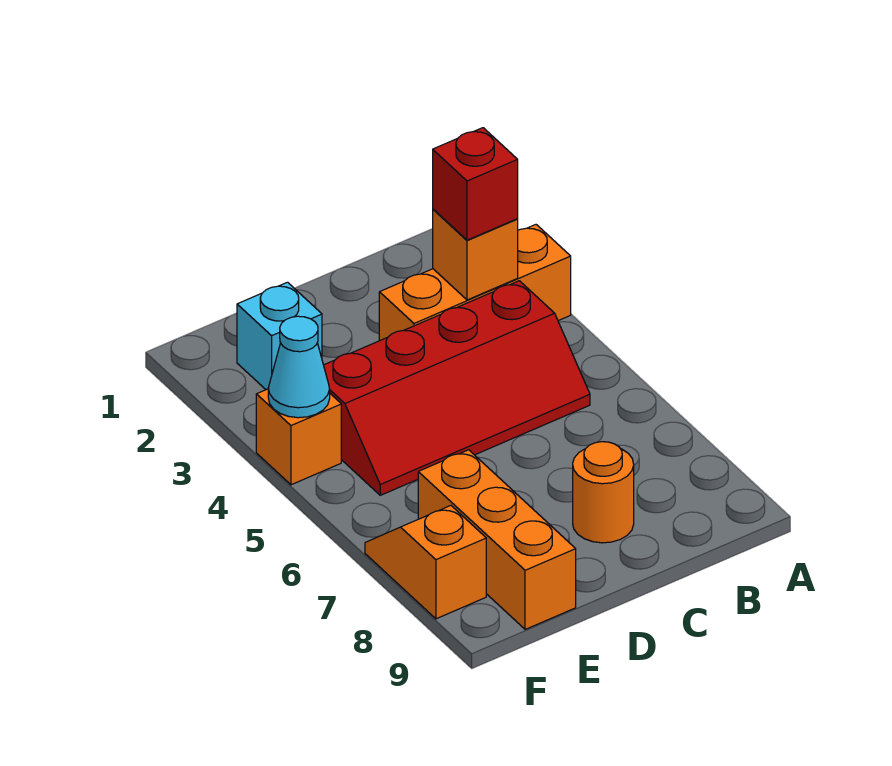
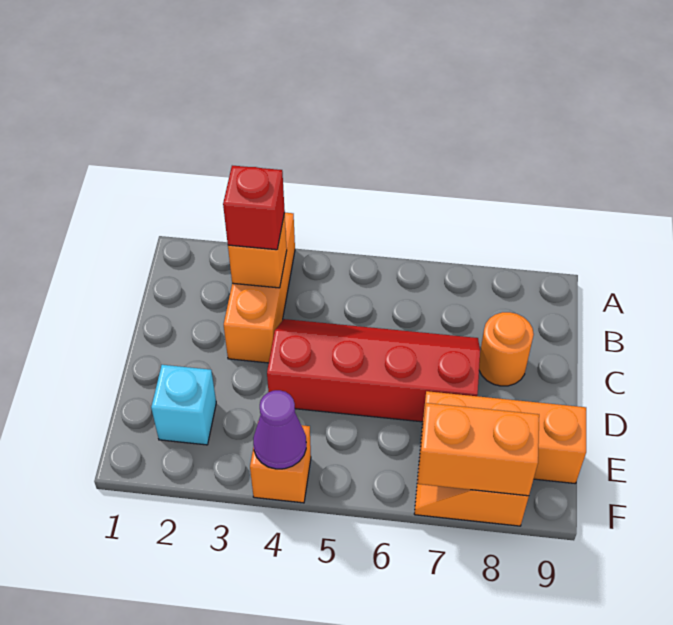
red 2x4 slope [324,281,590,495] -> red 2x4 slope turned to [267,319,480,422]
cyan 1x1 cone [268,316,330,418] -> purple 1x1 cone [253,390,306,469]
none -> orange 1x2 brick [418,403,539,496]

